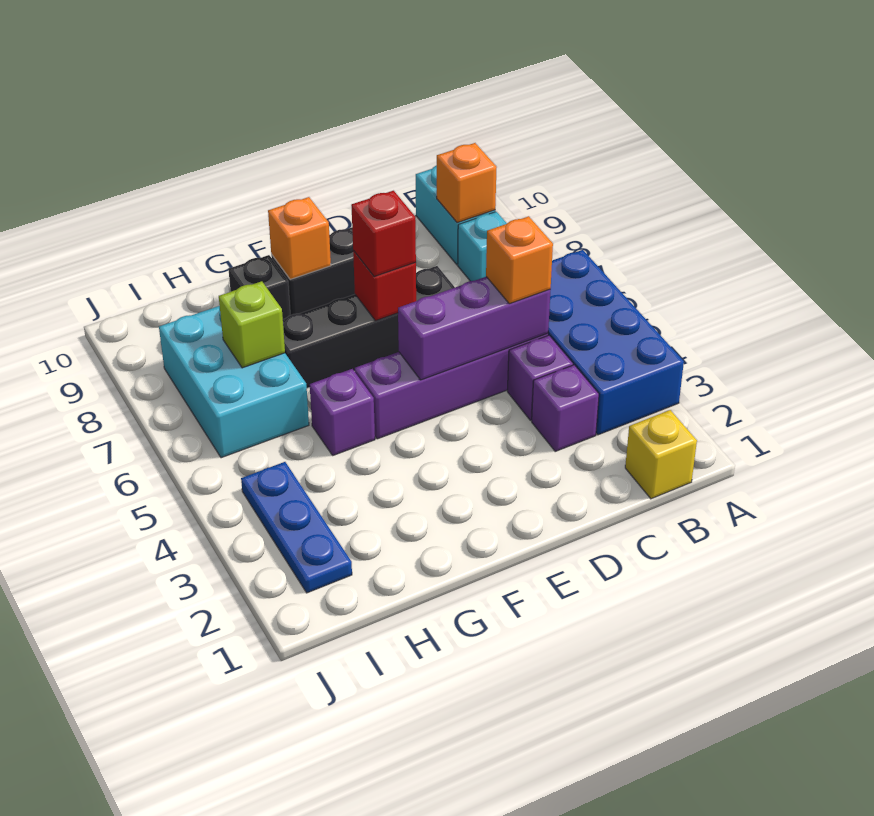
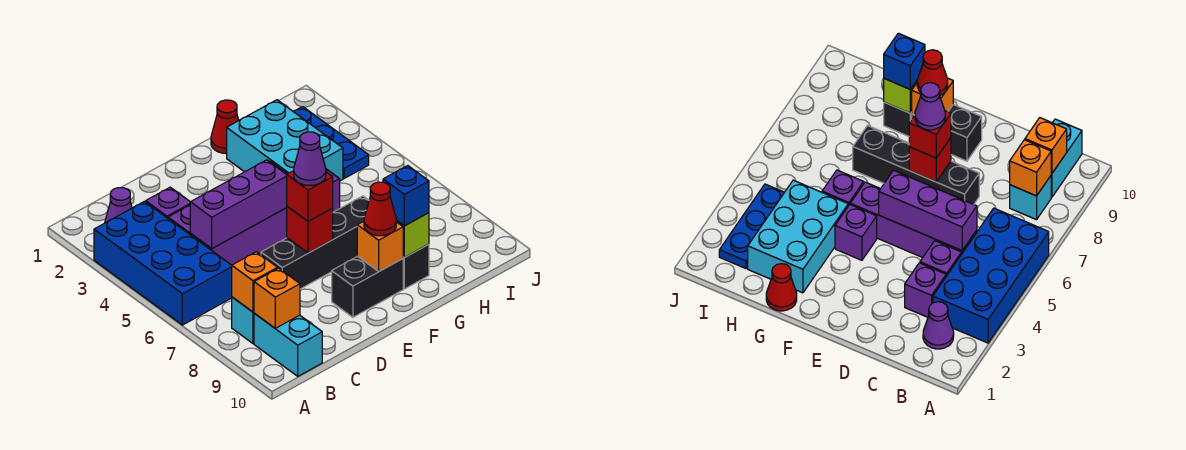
yellow 1x1 brick [625,410,697,499] -> none
none -> purple 1x1 cone [105,188,132,223]
orange 1x1 brick [486,216,553,304] -> orange 1x1 brick moved to [232,252,278,312]
none -> purple 1x1 cone [294,132,326,186]
none -> purple 1x1 brick [835,205,877,260]
none -> red 1x1 cone [364,182,396,236]
none -> red 1x1 cone [211,100,239,154]
none -> blue 1x1 brick [383,165,429,226]
cyan 2x3 brick [159,306,309,458] -> cyan 2x3 brick moved to [227,100,343,181]
lime 1x1 brick [219,281,285,368] -> lime 1x1 brick moved to [396,213,429,257]

